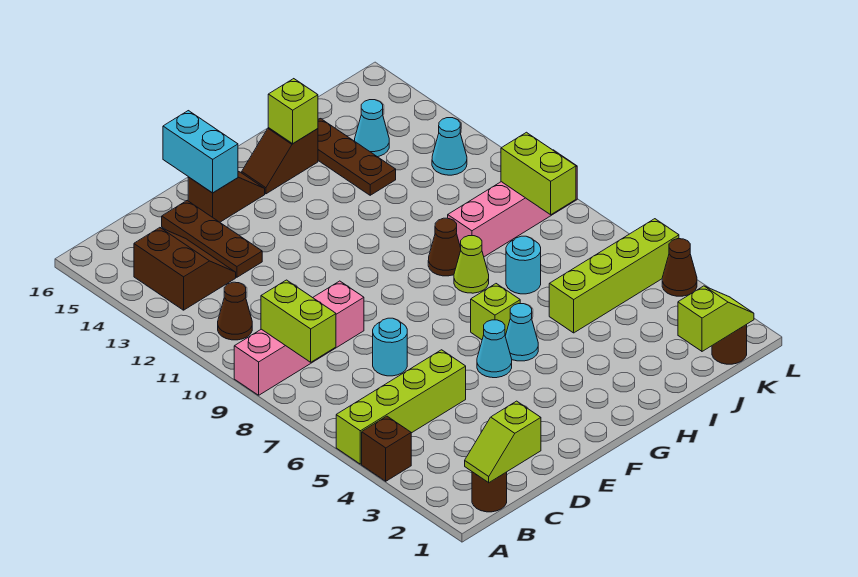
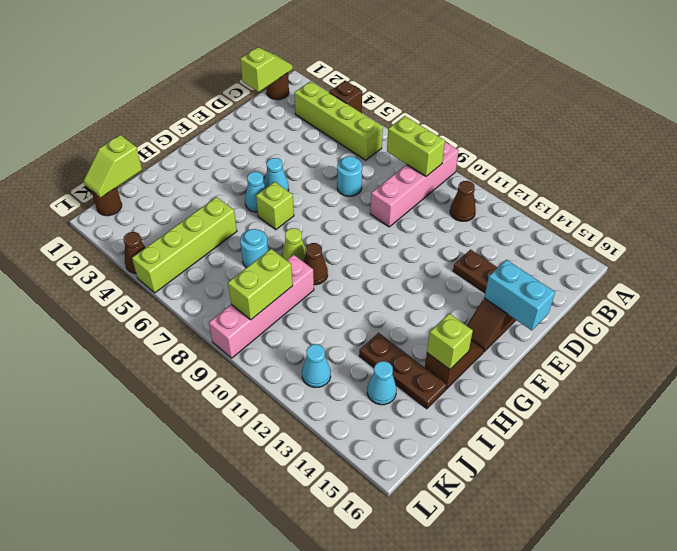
lime 1x4 brick [336,350,466,464] -> lime 1x4 brick turned to [294,81,383,160]
brown 2x2 slope [134,228,236,310] -> none
lime 1x2 brick [501,132,576,215] -> lime 1x2 brick turned to [228,249,293,320]

